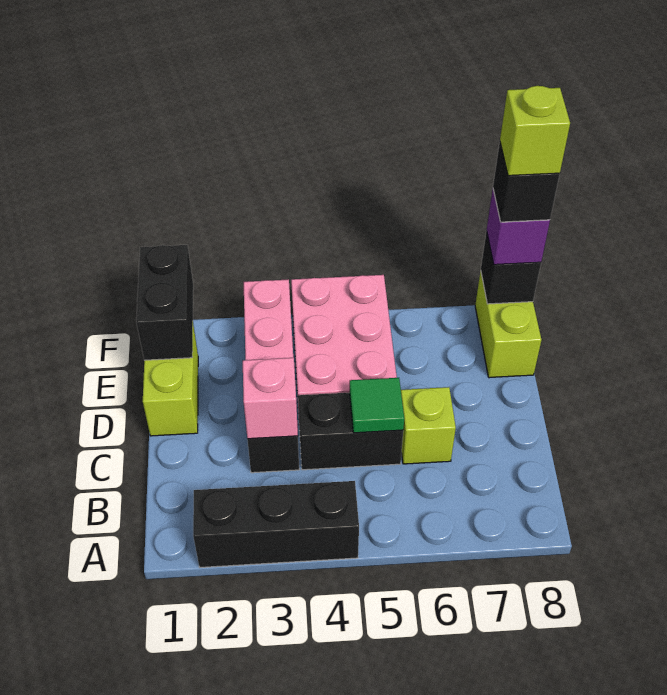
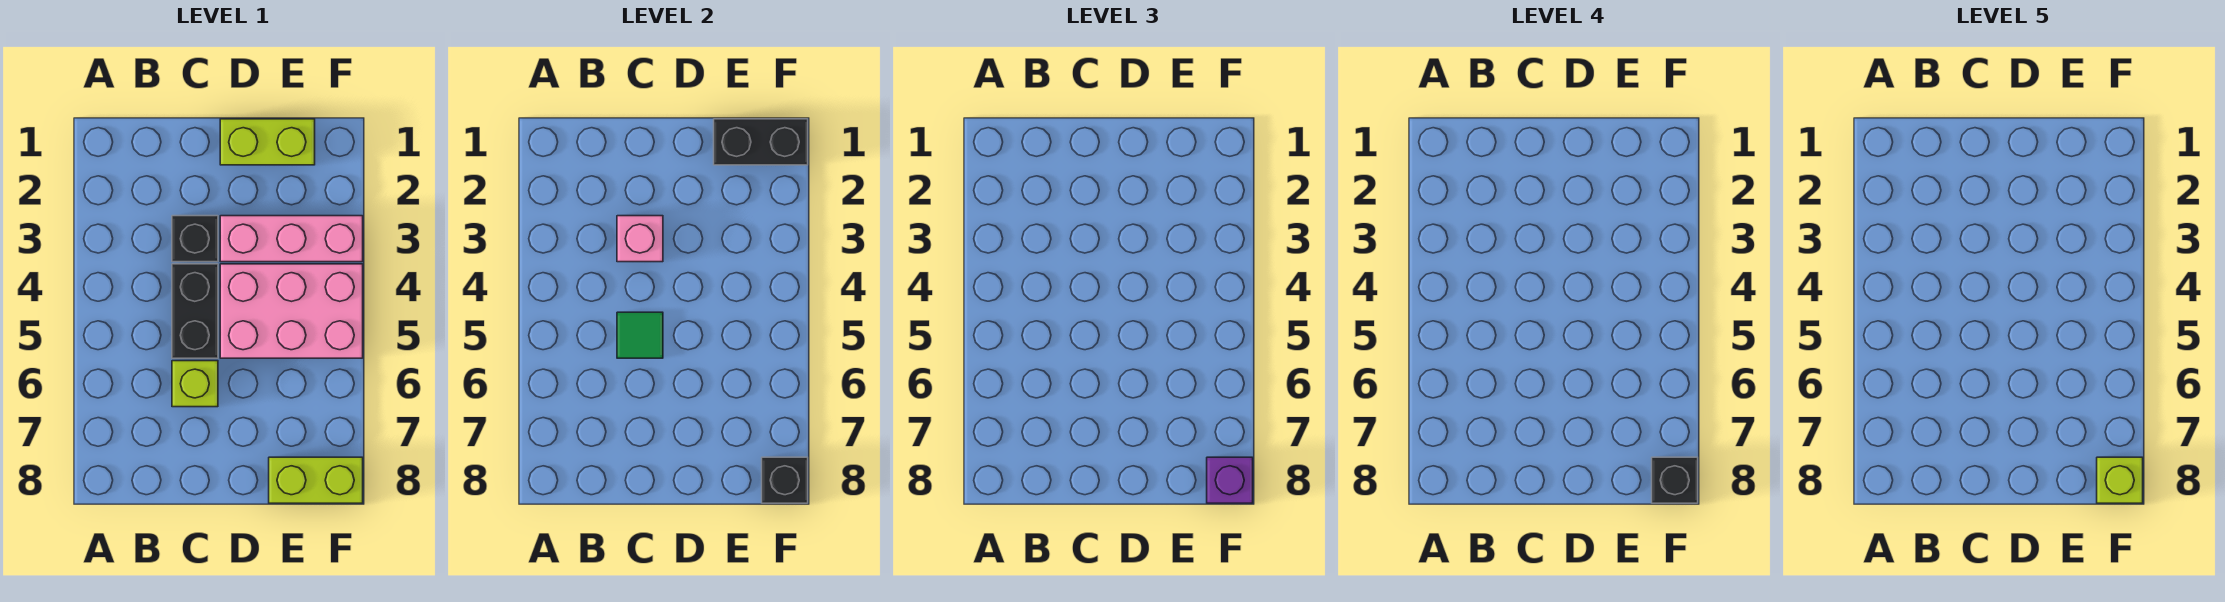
black 1x3 brick [193,481,359,567] -> none

